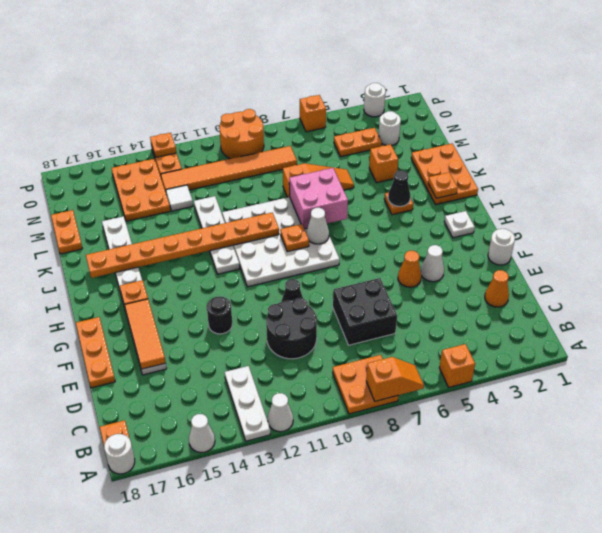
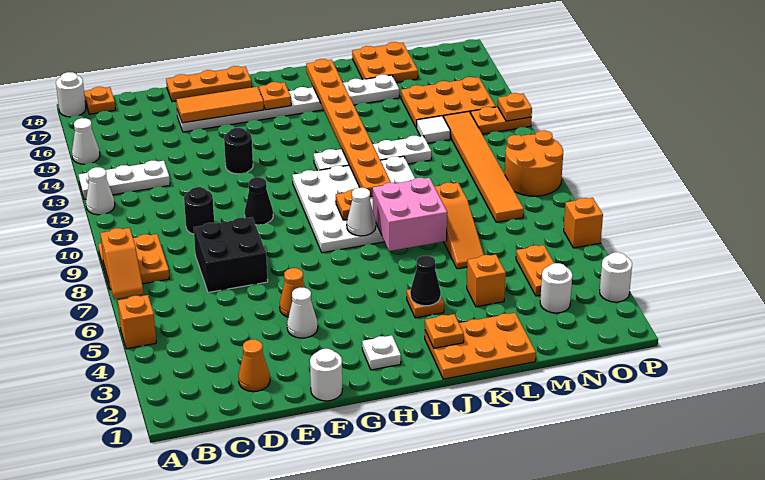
black 2x2 round brick [266,298,317,359] -> black 1x1 round brick [184,187,214,234]
orange 1x2 plate [51,210,83,254] -> orange 2x2 plate [352,42,418,82]

